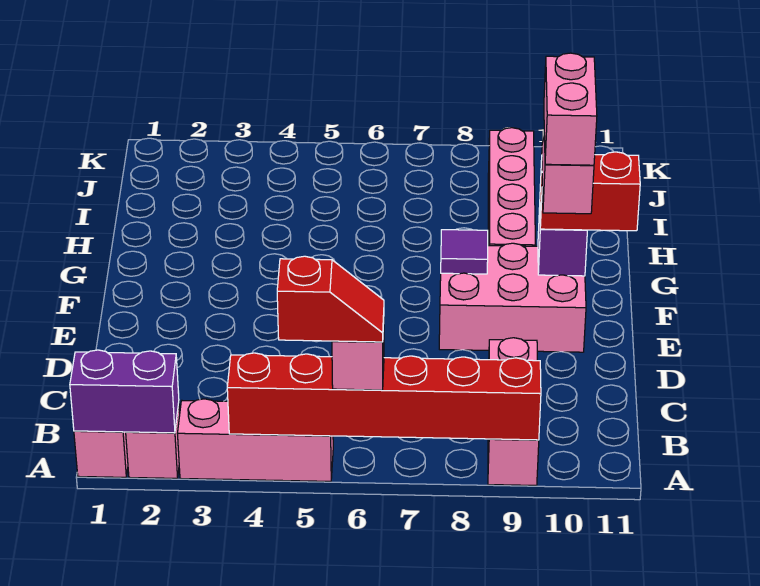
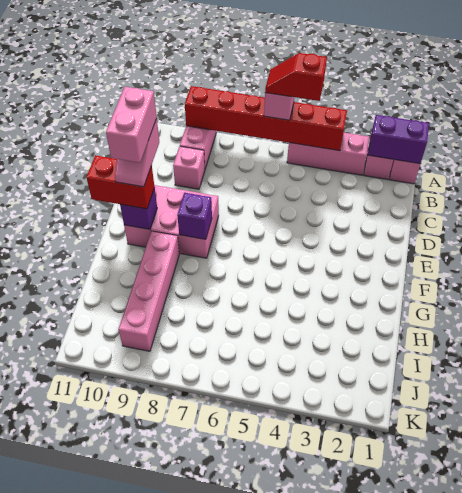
purple 1x1 tile [441,230,488,274] -> purple 1x1 brick [177,193,212,239]

